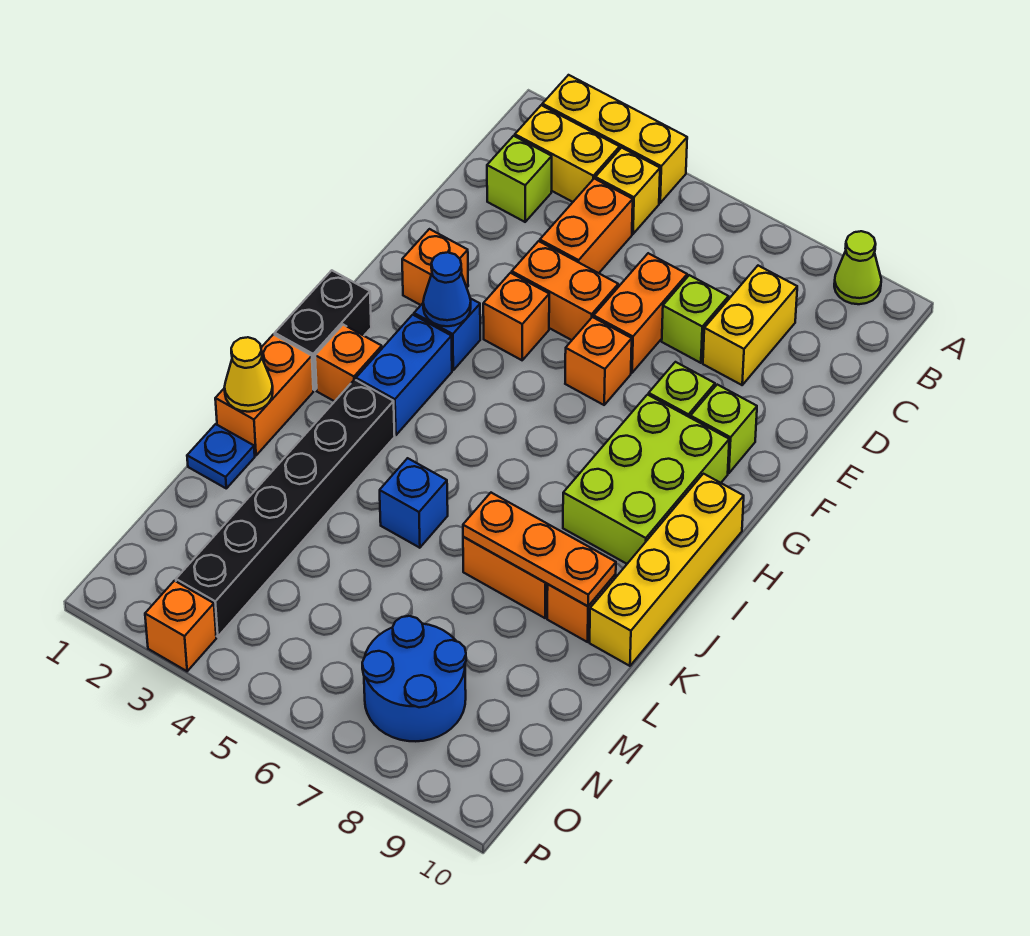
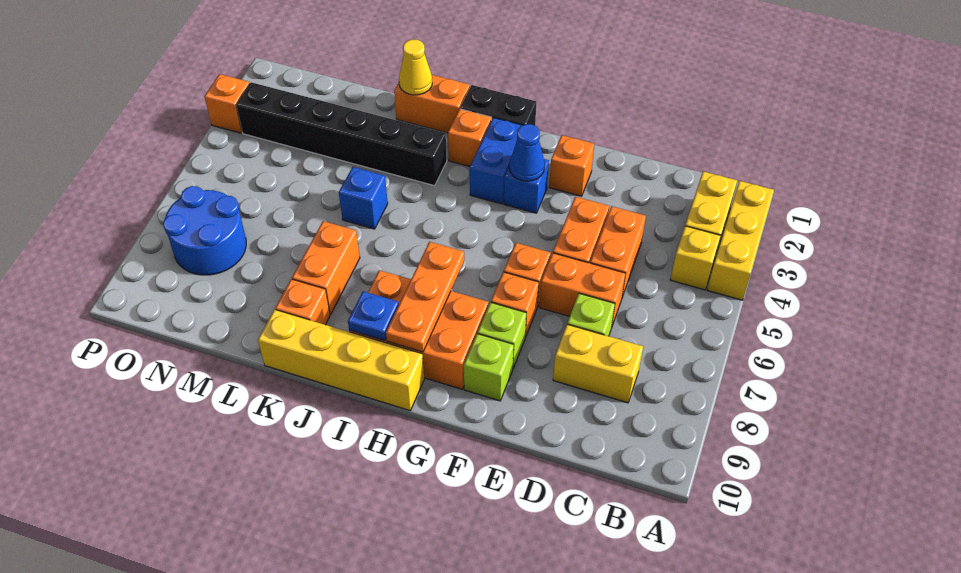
lime 1x1 cone [834,231,881,304] -> none
lime 1x1 brick [487,136,552,222] -> none
orange 1x2 brick [540,179,633,273] -> orange 1x2 brick turned to [590,206,646,297]
orange 1x1 brick [483,273,549,360] -> orange 1x1 brick moved to [491,272,539,337]
lime 2x3 brick [563,395,729,564] -> orange 2x3 brick [349,270,489,389]
blue 1x2 brick [356,315,452,435] -> blue 1x2 brick turned to [470,118,522,204]
orange 1x3 plate [463,493,616,606] -> orange 1x3 plate moved to [386,242,464,352]
blue 1x1 plate [187,424,255,488] -> blue 1x1 plate moved to [348,291,399,341]

